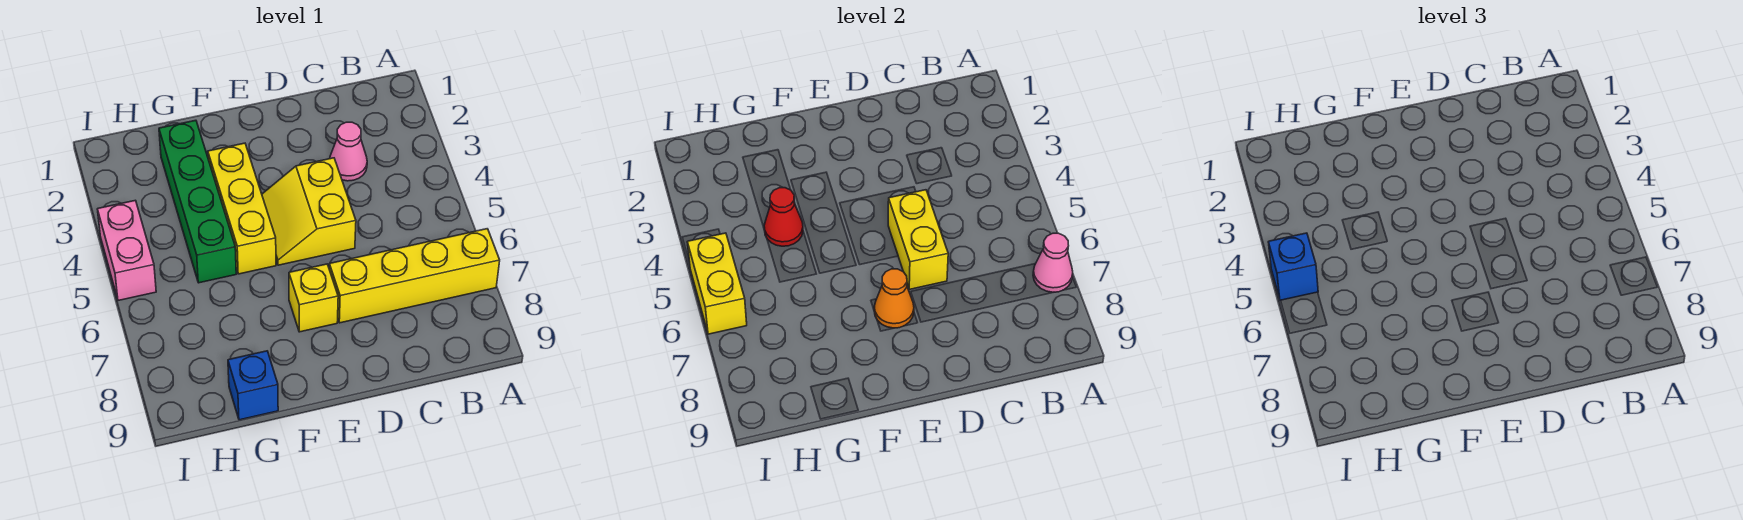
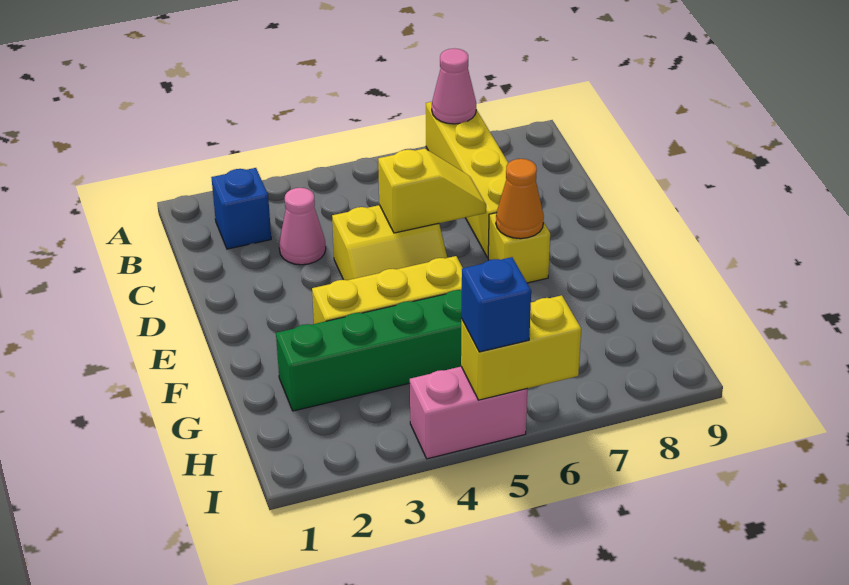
yellow 1x2 brick [888,190,948,289] -> yellow 1x2 slope [378,148,486,233]
red 1x1 cone [764,188,803,246] -> none
blue 1x1 brick [228,351,278,420] -> blue 1x1 brick moved to [211,168,271,249]

